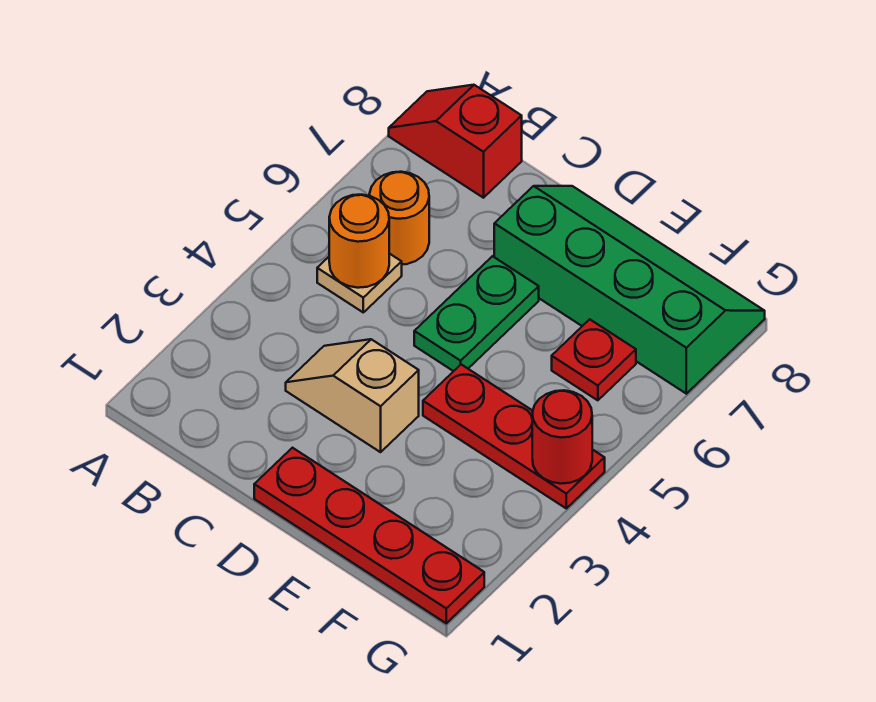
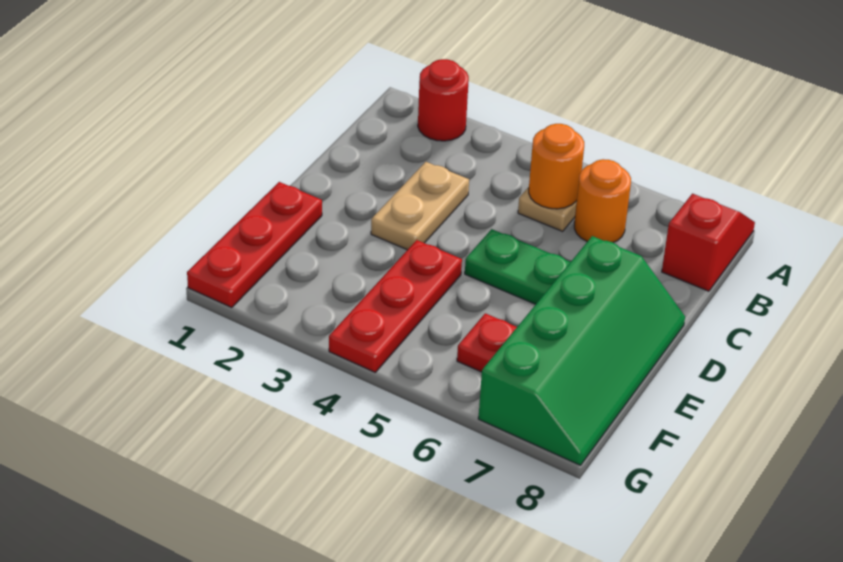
tan 1x2 slope [286,339,419,452] -> tan 1x2 plate [371,162,469,250]
red 1x4 plate [254,448,484,623] -> red 1x3 plate [187,182,322,307]
red 1x1 round brick [532,390,592,484] -> red 1x1 round brick moved to [418,59,469,141]

